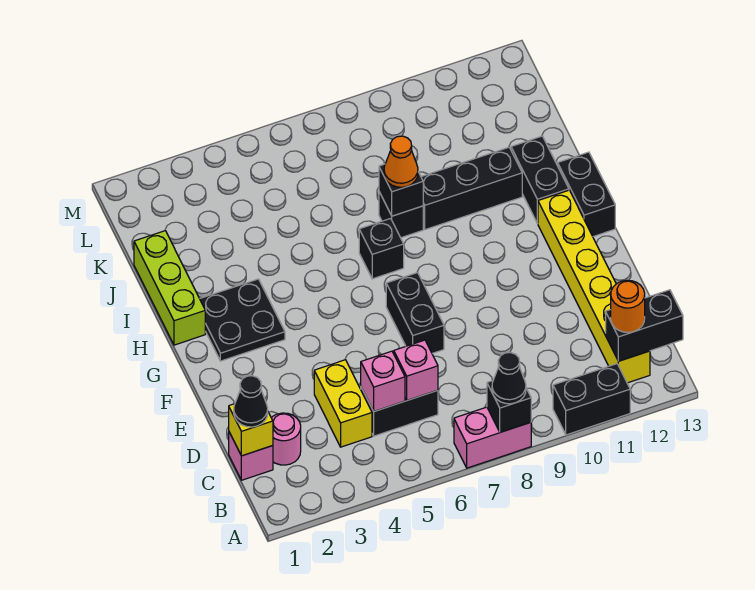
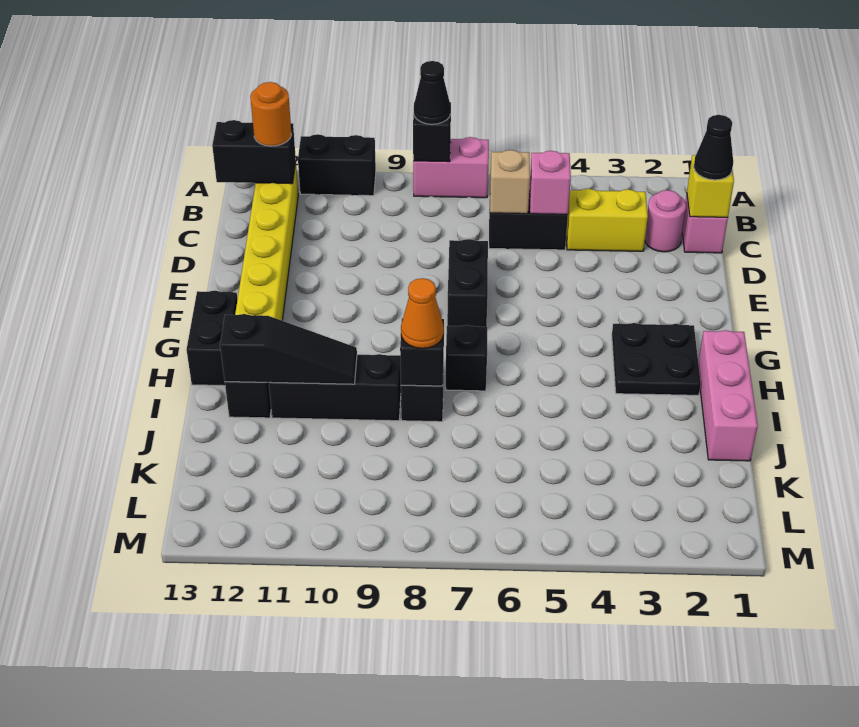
yellow 1x2 brick [314,360,372,447] -> yellow 1x2 brick turned to [566,189,648,251]
pink 1x1 brick [394,340,438,400] -> tan 1x1 brick [490,150,530,214]
lime 1x3 brick [134,231,205,345] -> pink 1x3 brick [698,330,758,461]
none -> black 1x3 slope [220,314,357,384]

